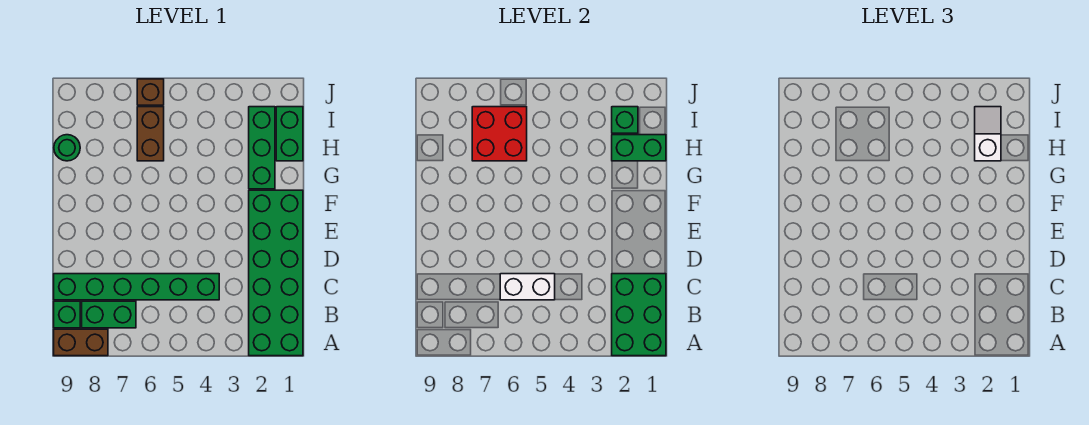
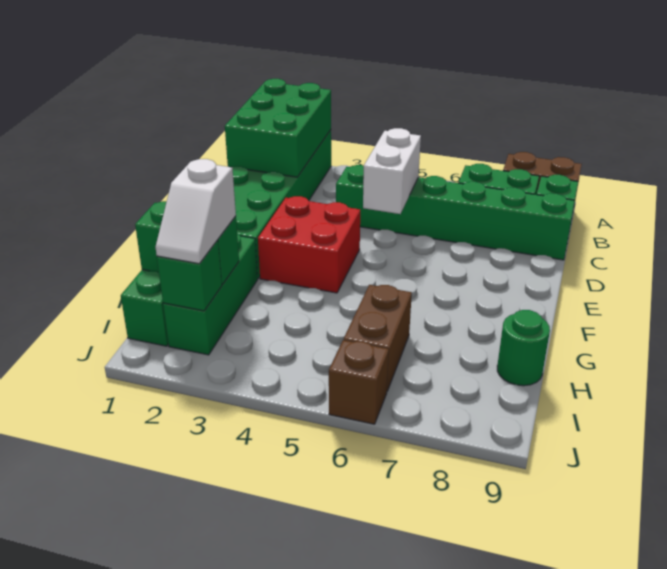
white 1x2 brick [500,274,555,300] -> white 1x2 brick turned to [363,128,421,214]
red 2x2 brick [472,107,527,161] -> red 2x2 brick moved to [258,196,360,293]

